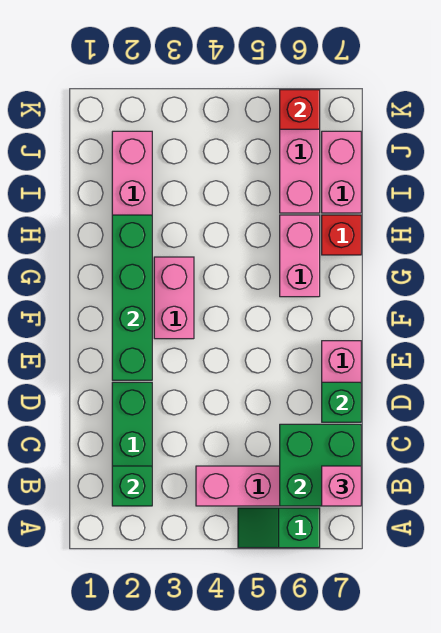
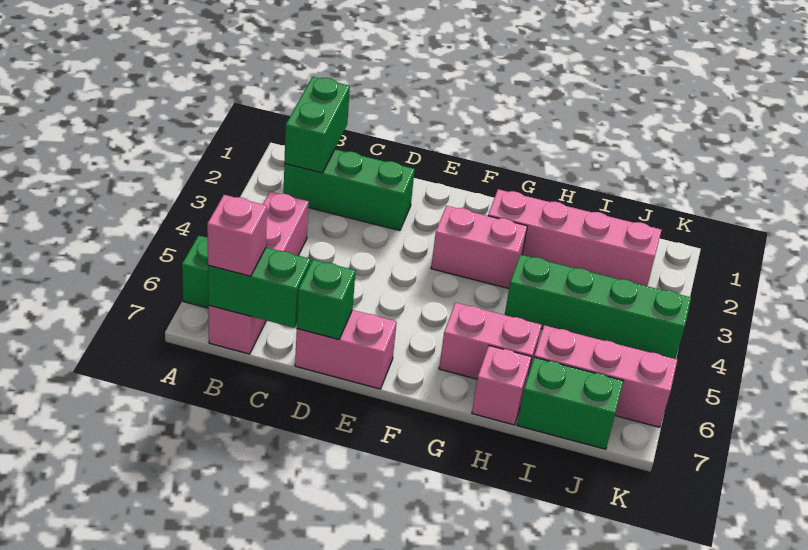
green 1x1 brick [112,466,152,506] -> green 1x2 brick [284,77,350,173]
green 2x2 brick [280,424,361,506] -> green 1x2 brick [208,247,311,328]
green 1x4 brick [112,215,152,380] -> green 1x4 brick moved to [505,254,691,359]
red 1x1 brick [322,215,361,255] -> pink 1x1 brick [472,346,532,425]
pink 1x2 brick [322,131,361,213] -> green 1x2 brick [517,357,623,449]
red 1x1 brick [280,90,320,129] -> none

